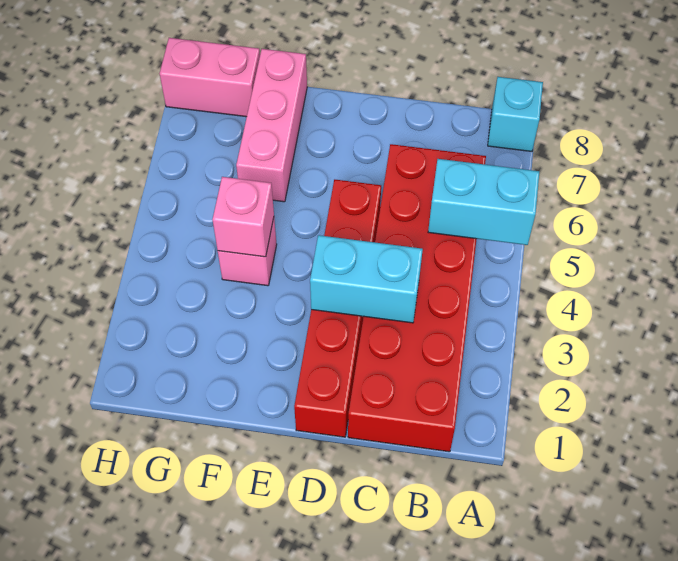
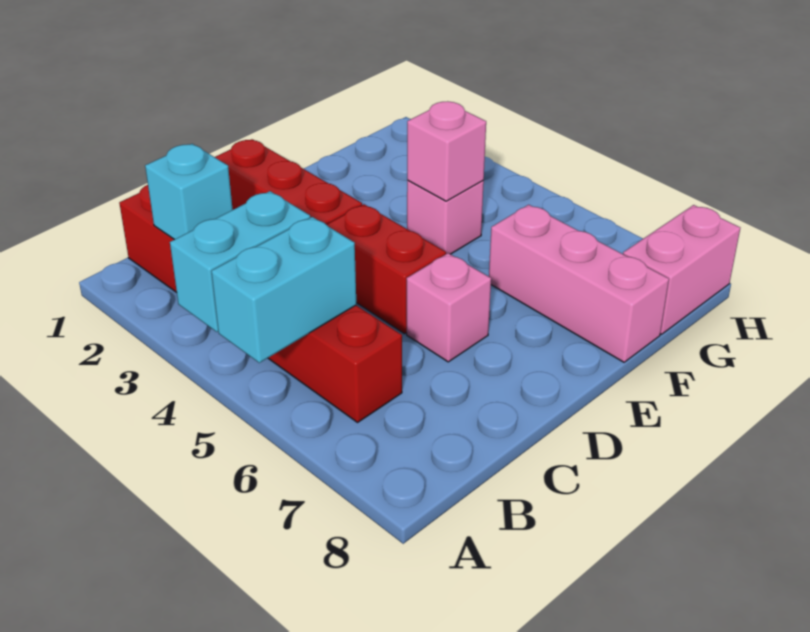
cyan 1x1 brick [488,77,543,151] -> cyan 1x1 brick moved to [145,144,233,240]
red 2x6 brick [348,144,486,452] -> red 1x6 brick [119,185,402,422]
cyan 1x2 brick [310,235,423,323] -> cyan 1x2 brick moved to [170,191,310,332]
none -> pink 1x1 brick [407,253,491,362]

